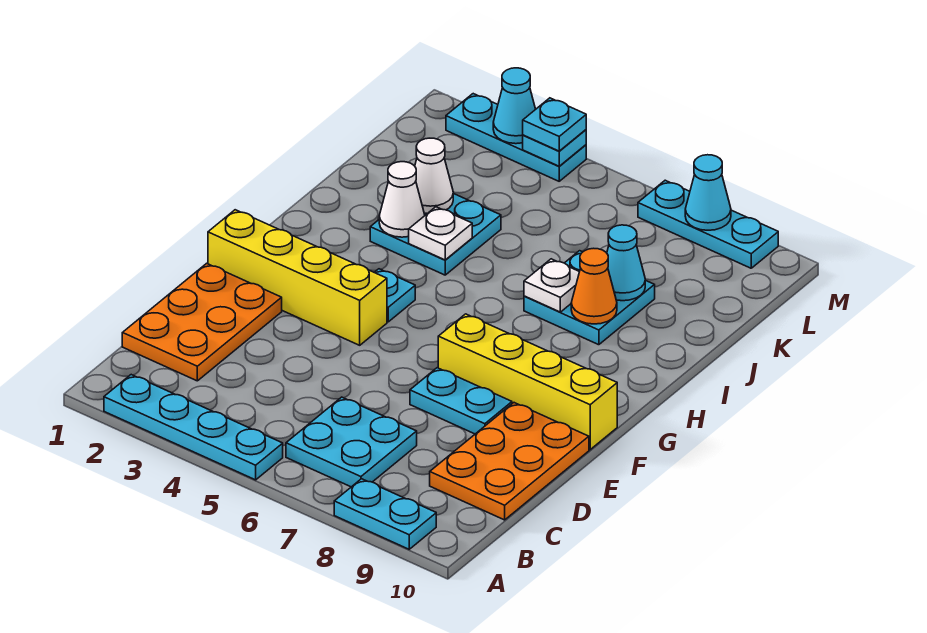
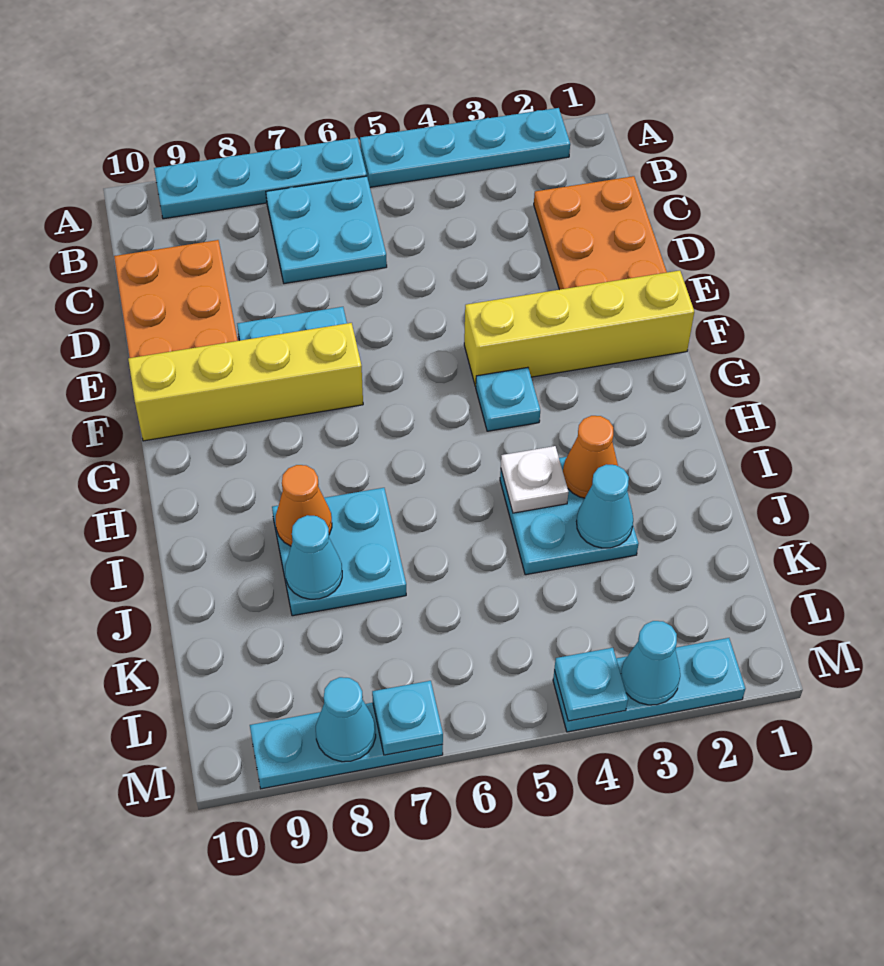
cyan 1x2 plate [334,479,436,549] -> cyan 1x4 plate [154,138,367,219]
white 1x1 cone [379,162,425,237] -> orange 1x1 cone [563,416,618,498]
white 1x1 plate [524,259,579,312] -> none
white 1x1 cone [415,138,453,213] -> cyan 1x1 cone [577,464,633,548]
cyan 1x1 plate [523,98,586,151] -> cyan 1x1 plate moved to [372,681,443,755]

